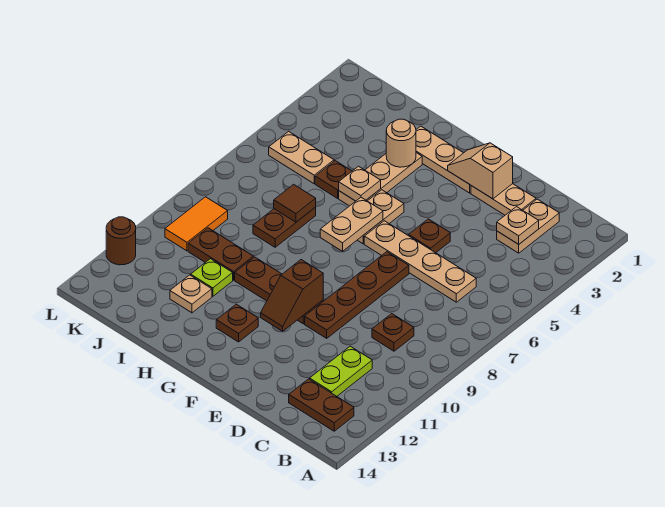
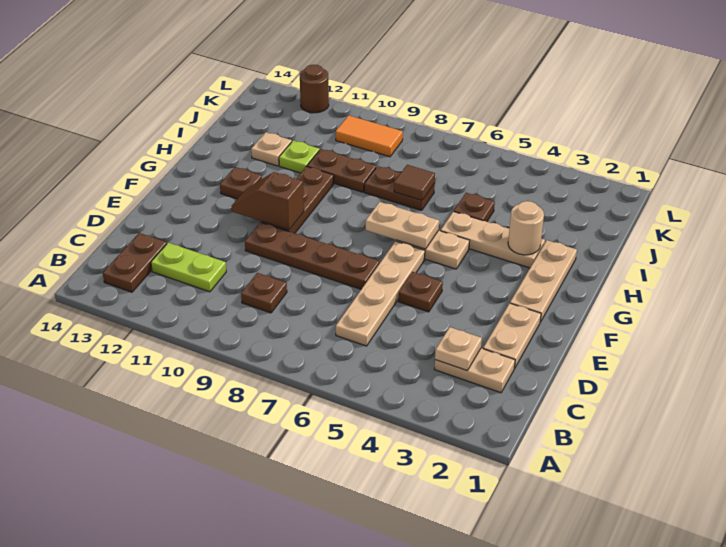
tan 1x2 slope [448,143,513,199] -> none
tan 1x1 plate [339,166,381,201] -> none
brown 1x2 plate [188,228,253,280] -> brown 1x2 plate turned to [307,149,376,192]
tan 1x2 plate [269,131,334,184] -> none

